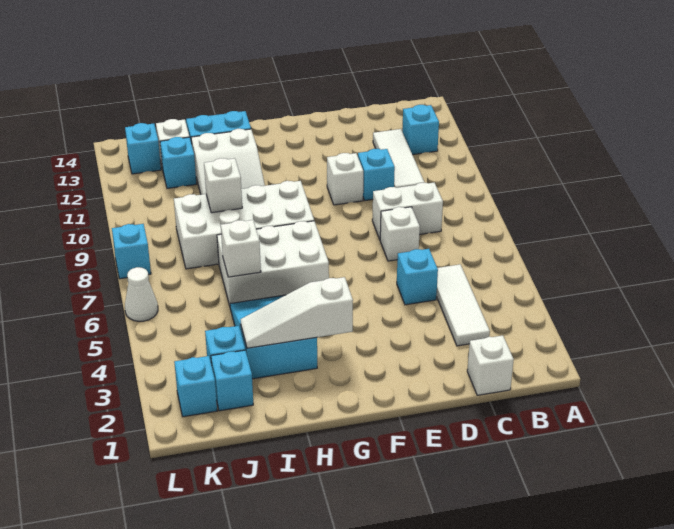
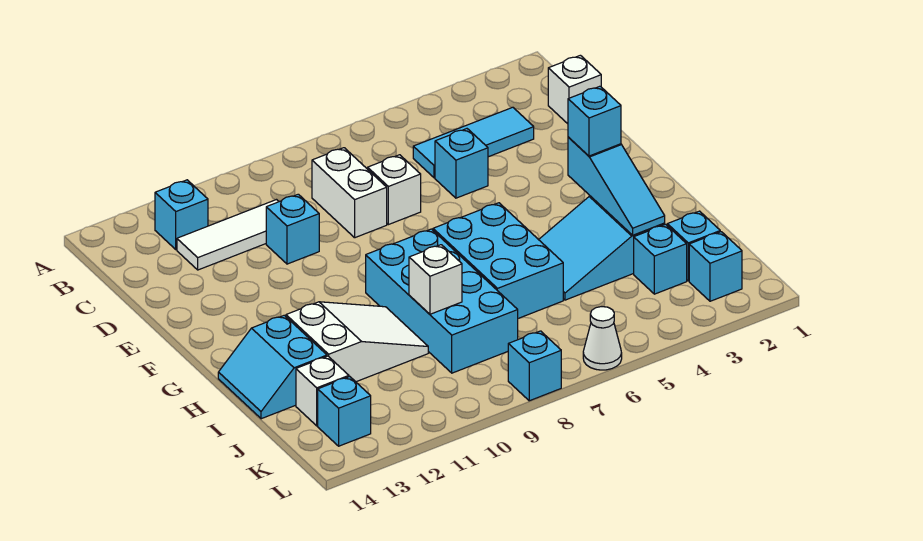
white 1x3 tile [436,264,490,346] -> cyan 1x3 tile [413,107,534,178]
white 1x1 brick [327,153,363,205] -> none
white 1x3 slope [240,277,353,348] -> cyan 1x3 slope [568,137,665,235]
white 2x3 brick [217,221,329,306] -> cyan 2x3 brick [433,203,563,318]
white 2x4 brick [174,181,314,269] -> cyan 2x4 brick [366,229,518,373]
white 1x1 brick [221,220,261,277] -> none
cyan 1x1 brick [160,137,196,188] -> cyan 1x1 brick moved to [568,86,621,156]

